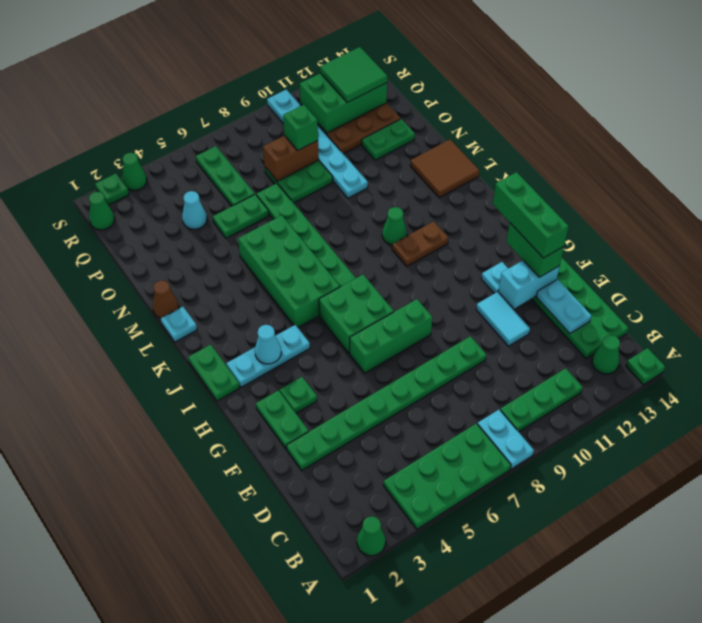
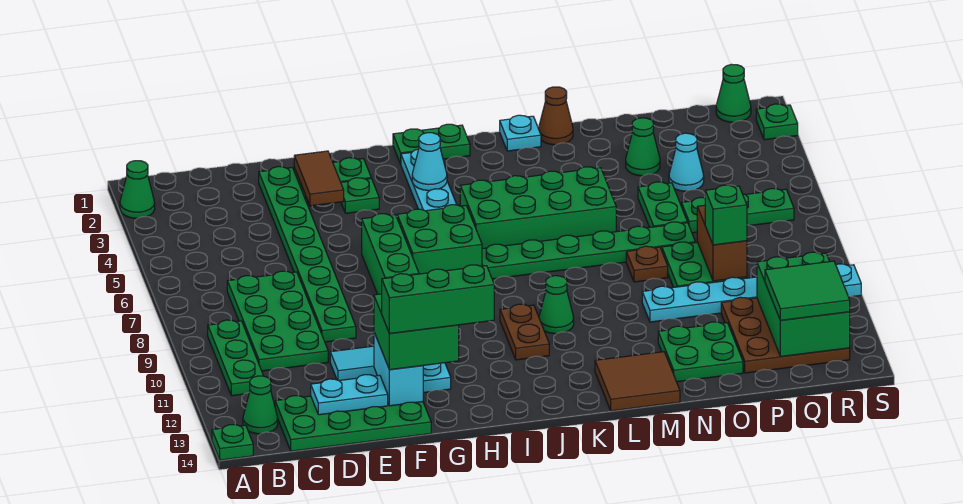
green 2x4 plate [383,424,511,529] -> green 2x4 plate moved to [227,271,328,371]
cyan 1x2 plate [478,409,534,469] -> none
none -> brown 1x2 tile [294,151,344,206]
green 1x2 brick [506,223,564,278] -> green 2x2 brick [374,294,459,370]
none -> brown 1x1 plate [626,246,668,282]
green 1x2 plate [362,119,415,160] -> green 2x2 plate [658,322,743,382]
green 1x1 cone [122,153,147,191] -> green 1x1 cone moved to [626,118,660,176]

